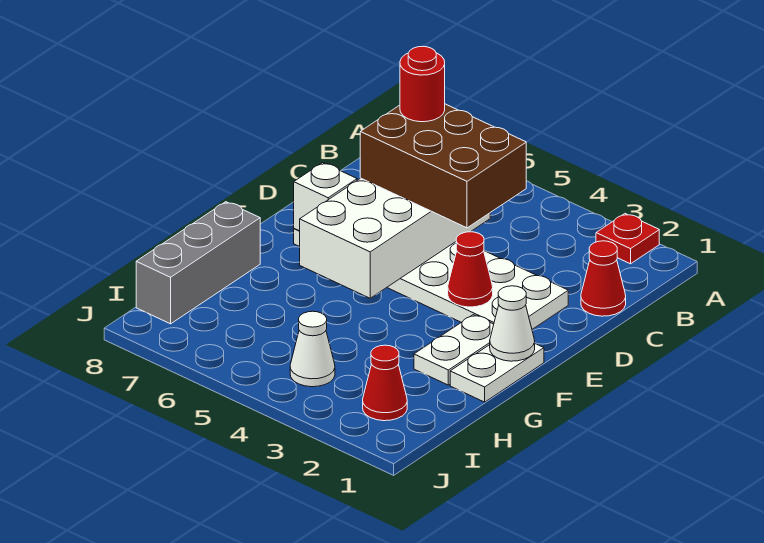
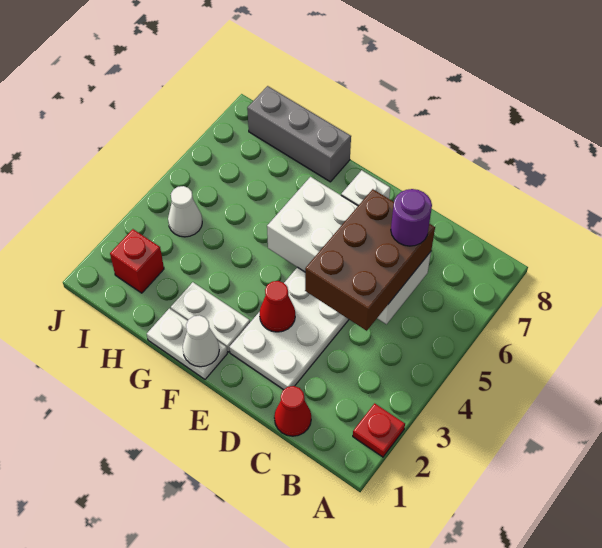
red 1x1 round brick [400,46,445,122] -> purple 1x1 round brick [391,189,432,246]
red 1x1 cone [363,345,407,421] -> red 1x1 brick [110,229,164,293]

